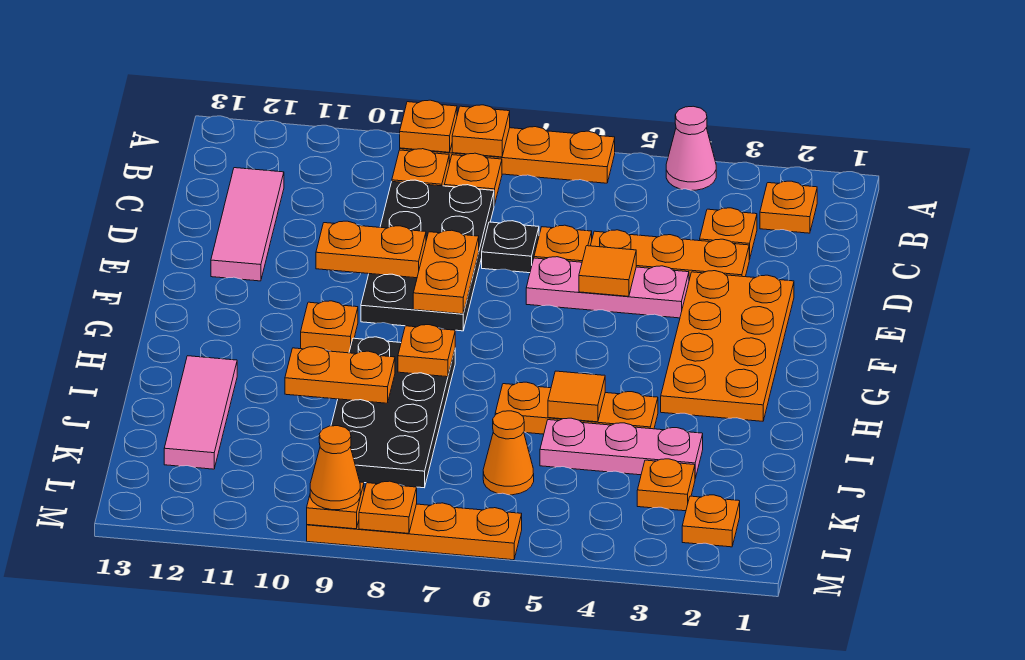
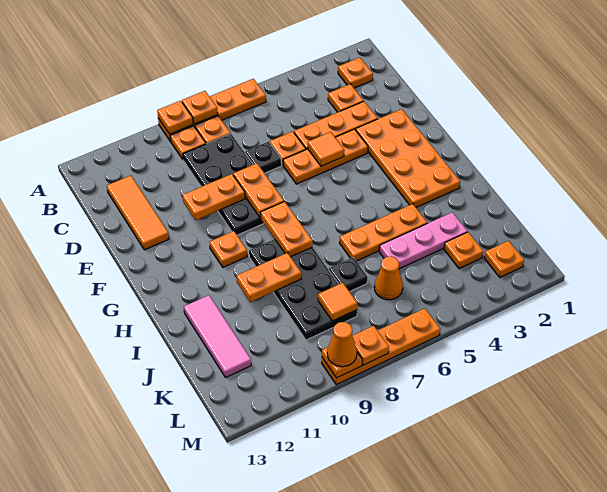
pink 1x1 cone [666,106,716,190] -> none
pink 1x3 tile [211,168,284,281] -> orange 1x3 tile [107,175,169,250]
pink 1x3 plate [526,257,689,318] -> orange 1x3 plate [283,129,368,184]
orange 1x1 plate [398,325,455,377] -> orange 1x2 plate [261,202,313,257]
orange 1x1 tile [548,371,605,422] -> orange 1x1 tile moved to [318,283,357,321]
none -> black 1x1 plate [329,258,368,292]

